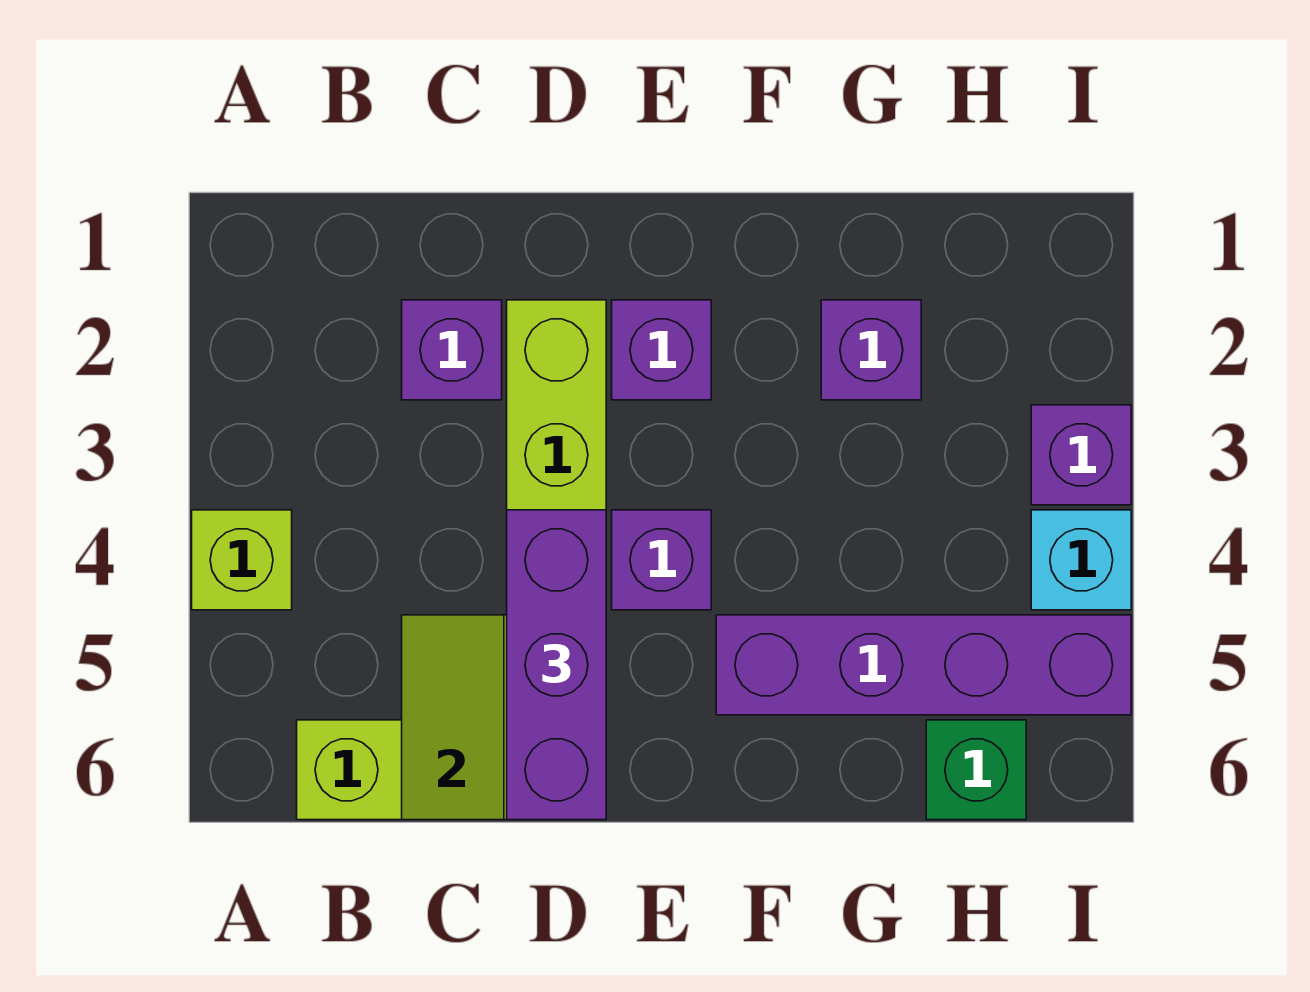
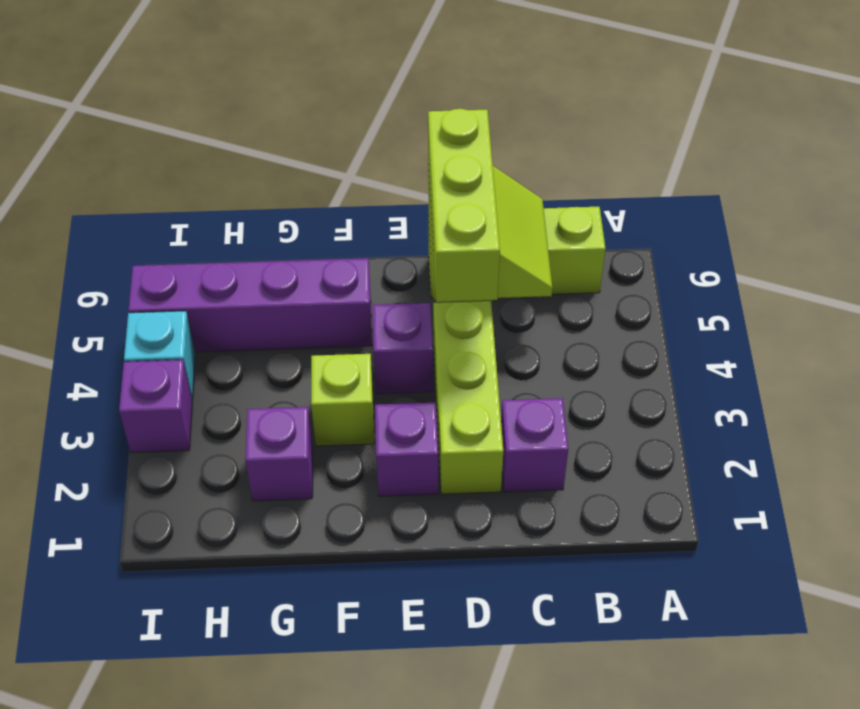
lime 1x1 brick [192,510,292,610] -> lime 1x1 brick moved to [311,354,374,446]
purple 1x3 brick [507,510,606,820] -> lime 1x3 brick [428,109,500,302]
green 1x1 brick [926,720,1026,820] -> none

